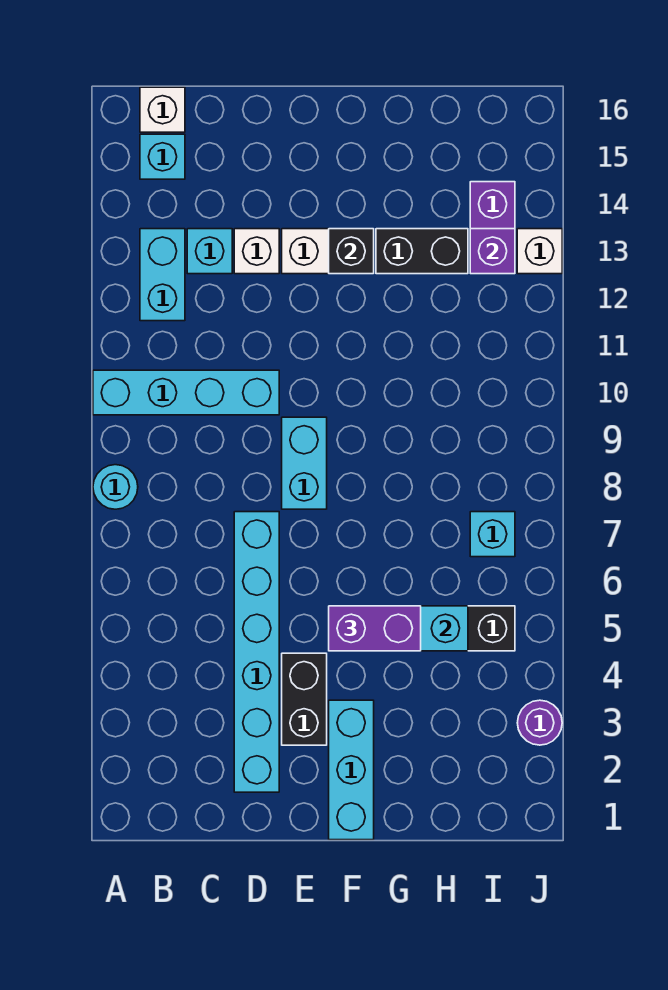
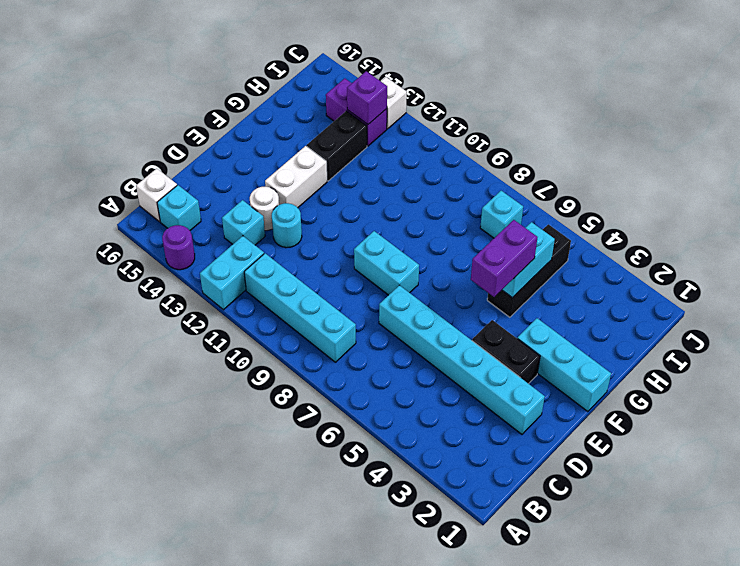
cyan 1x1 round brick [93,465,138,509] -> cyan 1x1 round brick moved to [272,203,302,248]
cyan 1x4 brick [93,370,279,415] -> cyan 1x4 brick turned to [244,253,356,362]
cyan 1x2 brick [140,229,185,321] -> cyan 1x2 brick turned to [200,236,264,310]
white 1x1 brick [234,229,279,274] -> white 1x1 round brick [250,187,279,231]
black 1x1 brick [329,229,374,274] -> none
purple 1x1 round brick [517,700,562,745] -> purple 1x1 round brick moved to [162,225,195,270]

